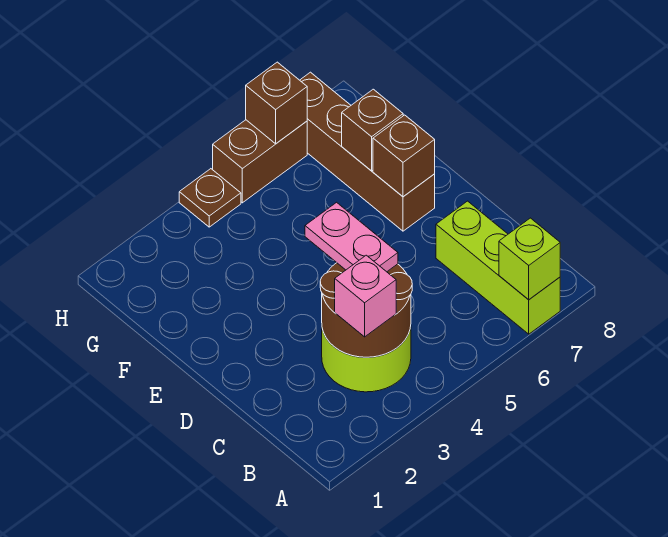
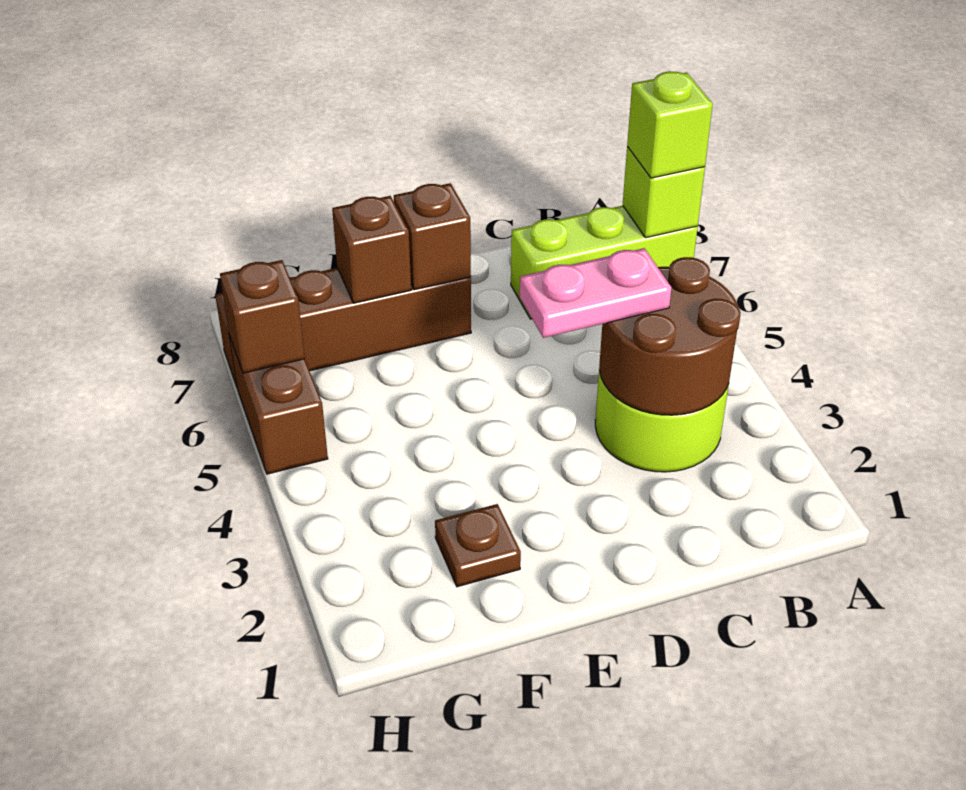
none -> lime 1x1 brick [627,71,713,178]
pink 1x1 brick [335,255,396,337] -> none
brown 1x1 plate [179,169,241,227] -> brown 1x1 plate moved to [435,504,521,587]

